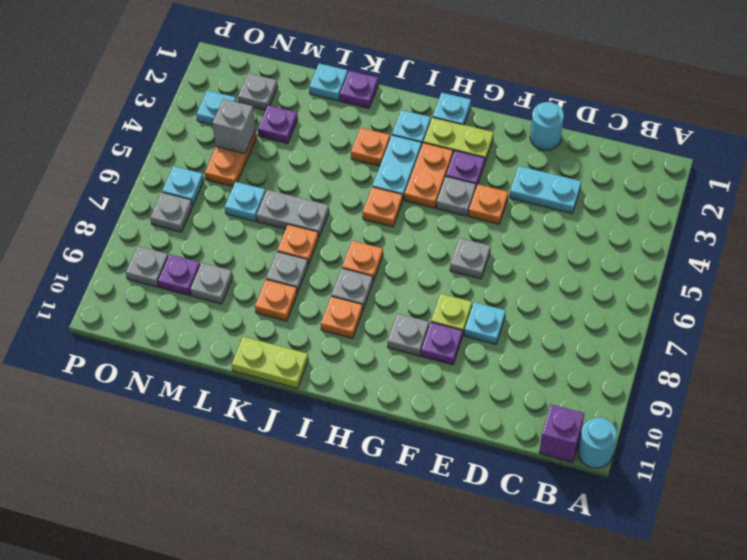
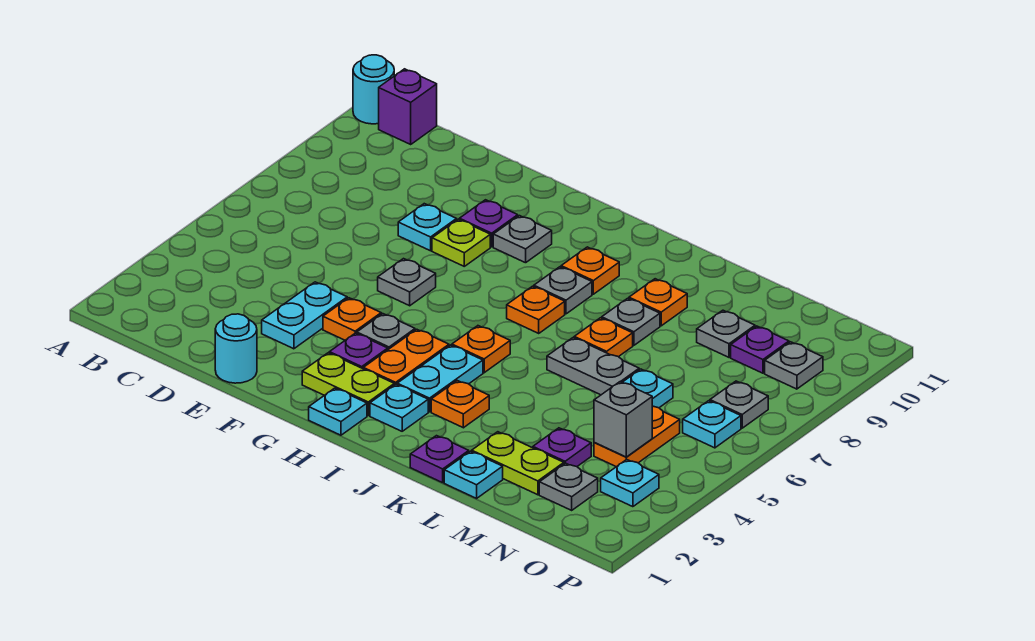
cyan 1x2 plate [510,166,581,214] -> cyan 1x2 plate turned to [262,282,347,349]
lime 1x2 plate [232,337,308,388] -> lime 1x2 plate moved to [472,432,564,495]

